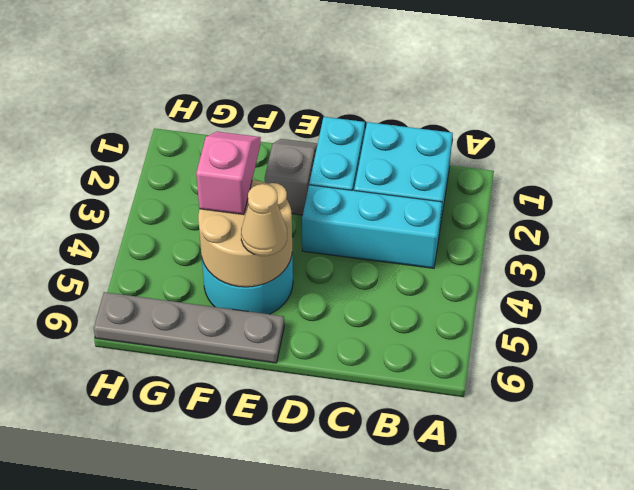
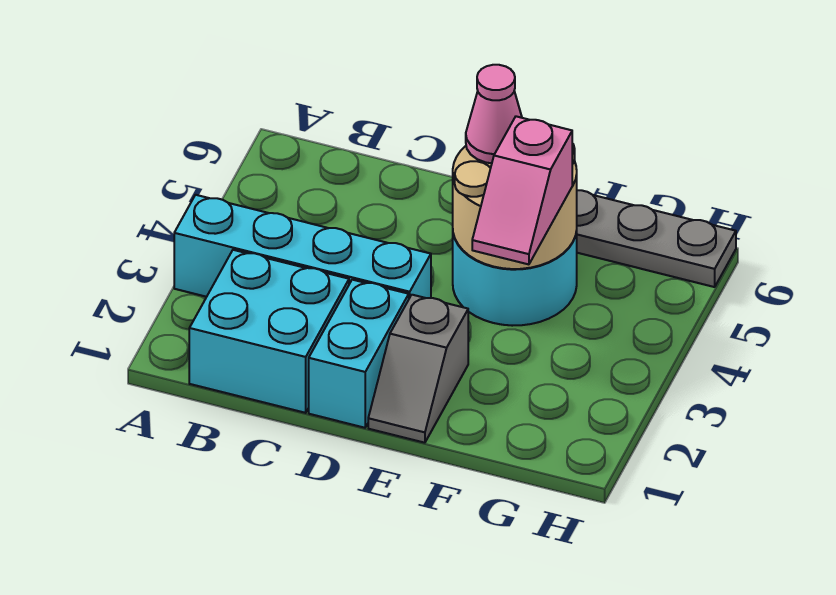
cyan 1x3 brick [302,185,442,268] -> cyan 1x4 brick [174,195,431,298]
tan 1x1 cone [241,184,287,256] -> pink 1x1 cone [466,65,522,163]

